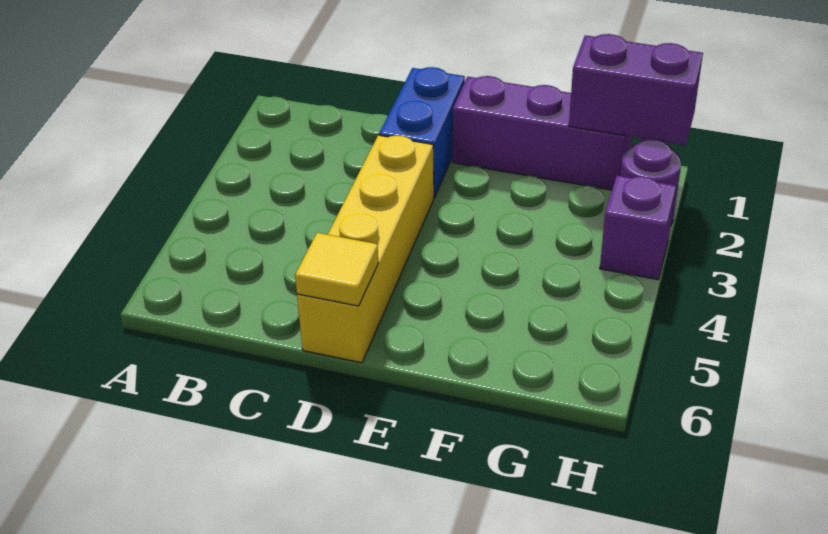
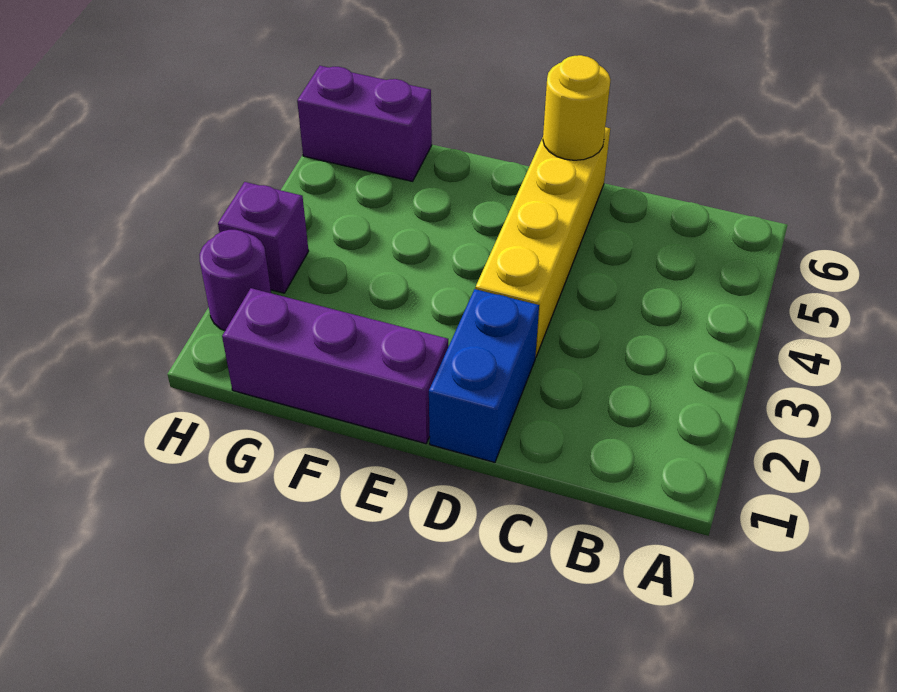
yellow 1x1 tile [295,233,378,306] -> yellow 1x1 round brick [543,55,611,160]
purple 1x2 brick [569,34,703,145] -> purple 1x2 brick moved to [297,66,432,181]

